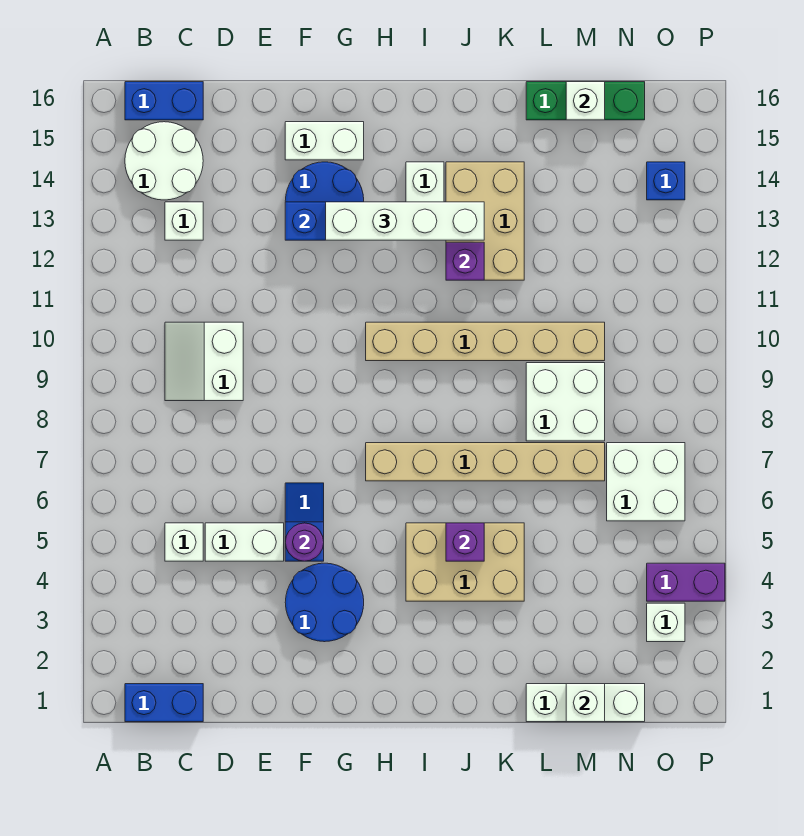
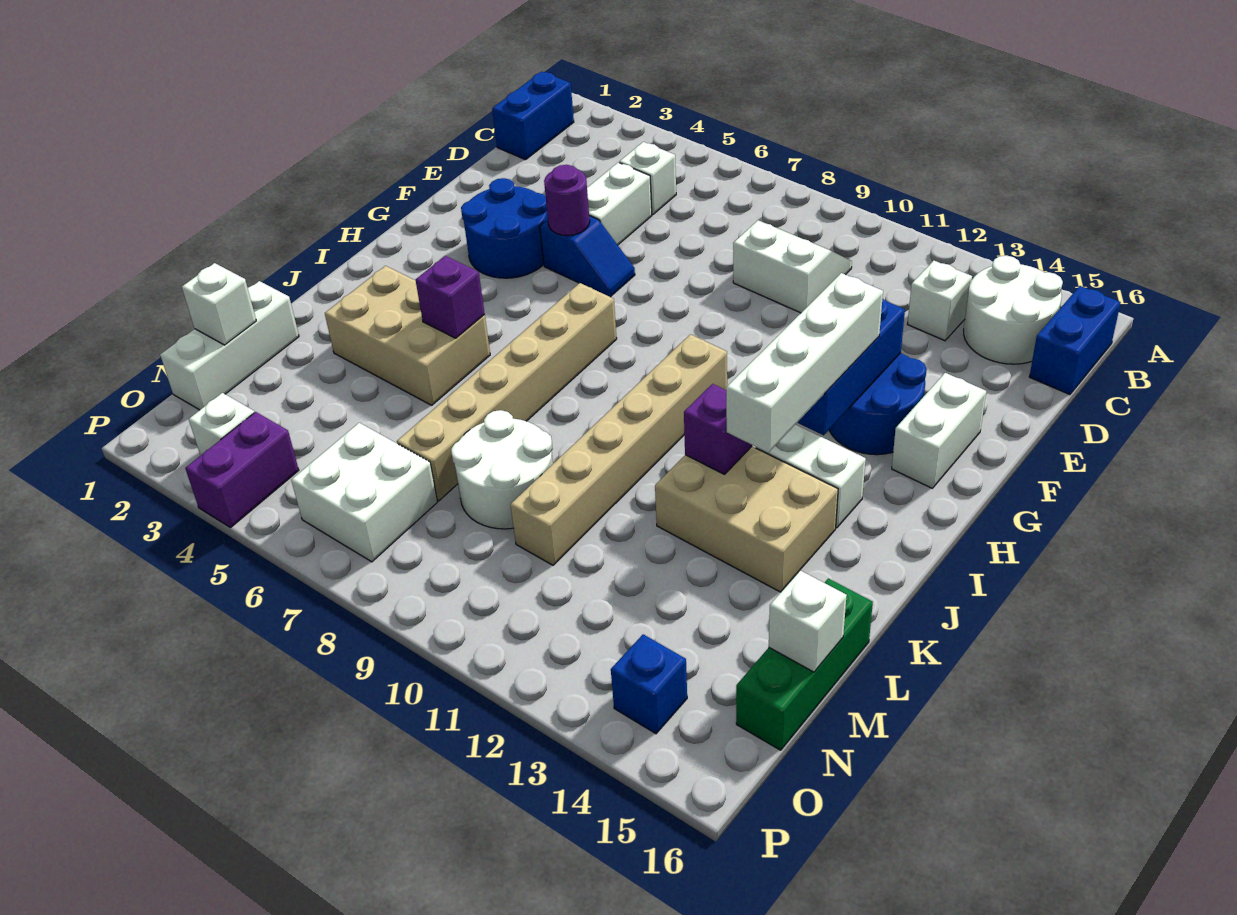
tan 2x3 brick [406,523,524,601] -> tan 2x3 brick turned to [325,266,490,405]
white 2x2 brick [526,363,605,441] -> white 2x2 round brick [451,410,553,529]

